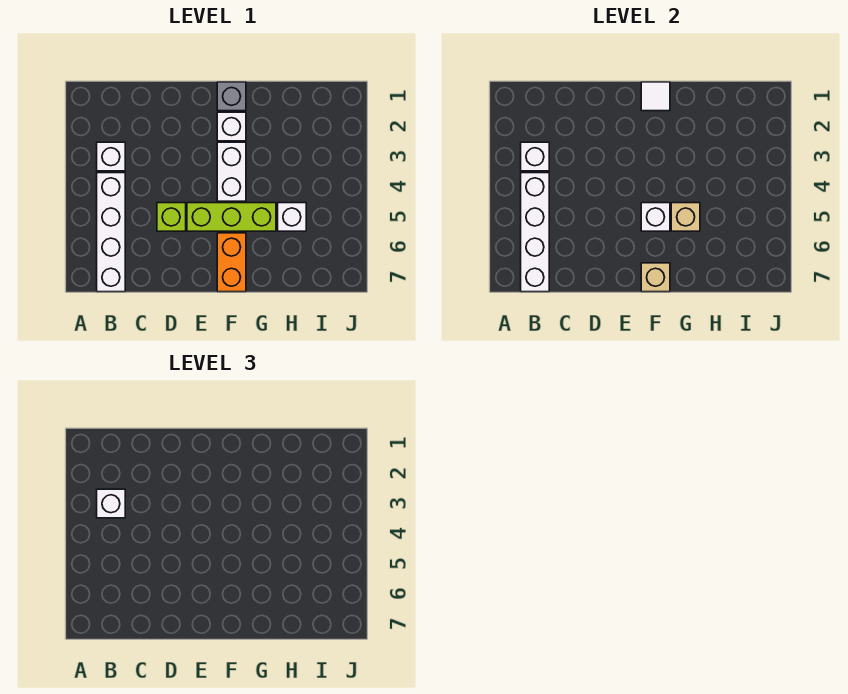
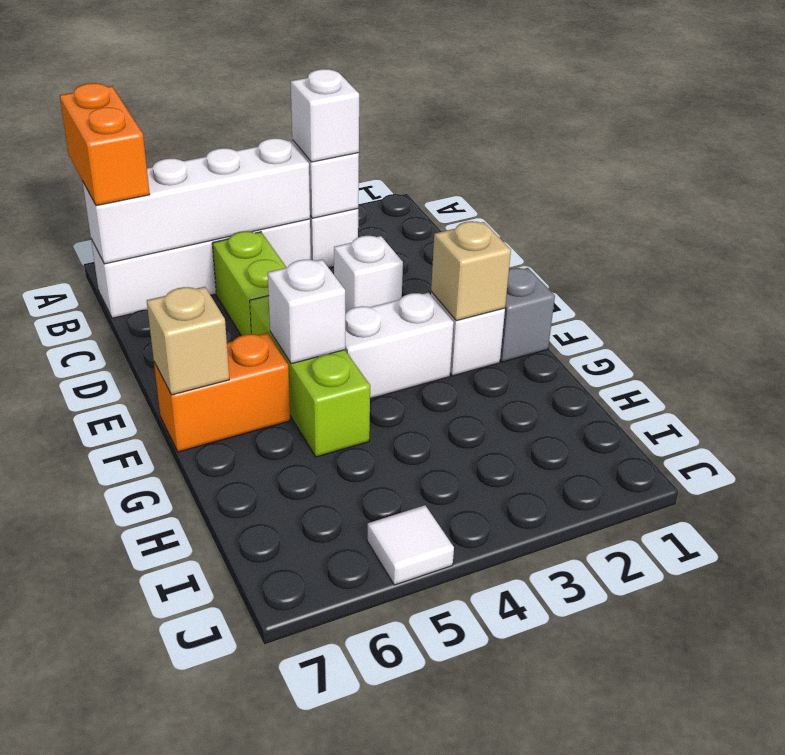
none -> orange 1x2 brick [60,83,150,206]
lime 1x1 brick [157,203,186,231] -> lime 1x2 brick [212,231,287,336]
white 1x1 tile [641,82,670,111] -> white 1x1 tile moved to [367,505,454,585]
tan 1x1 brick [671,203,700,231] -> tan 1x1 brick moved to [431,221,511,321]
white 1x1 brick [278,203,306,231] -> white 1x1 brick moved to [334,236,403,313]

